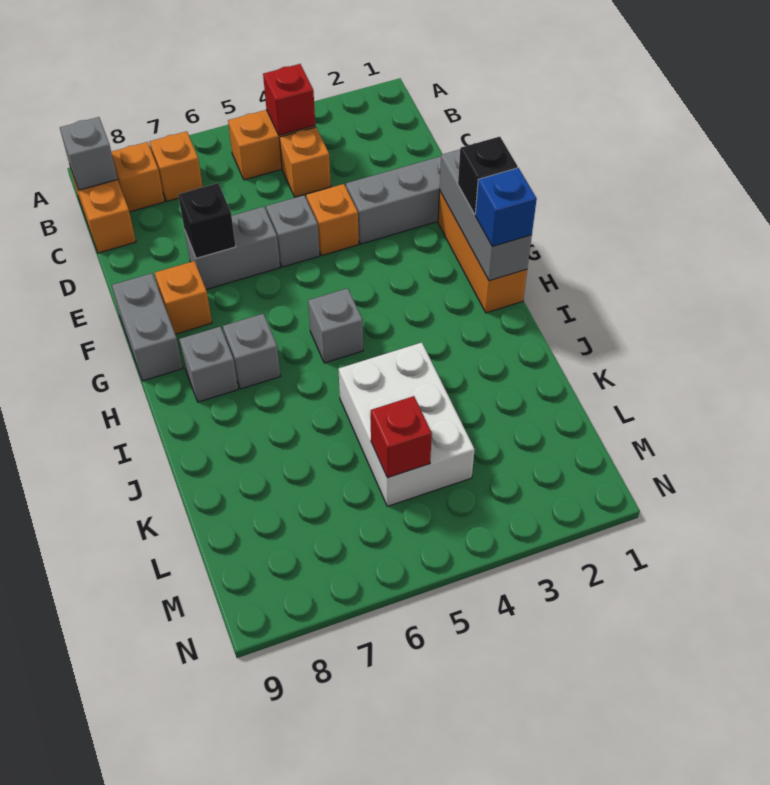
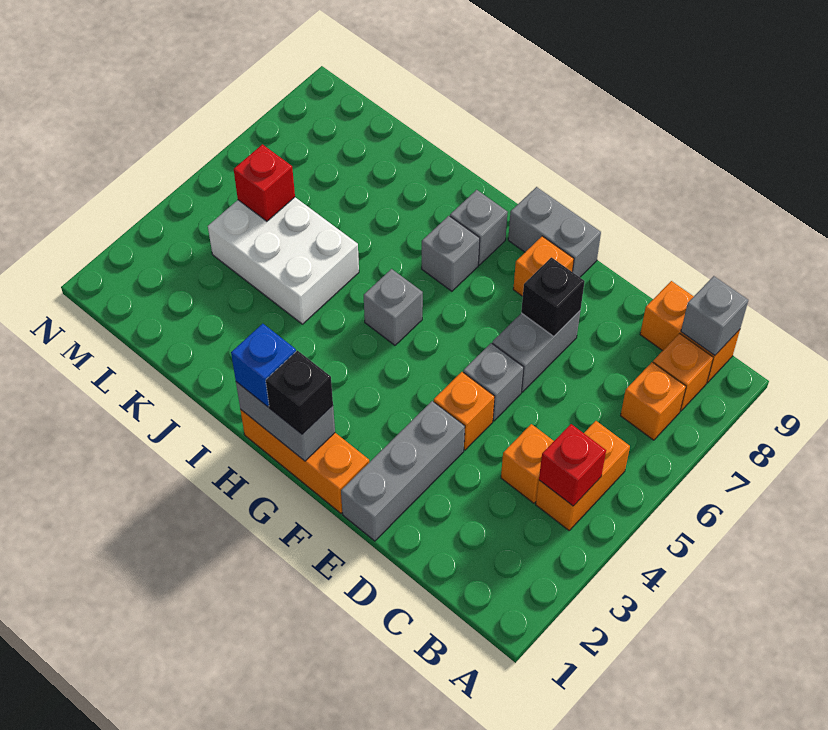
grey 1x3 brick [440,150,532,281] -> grey 1x2 brick [236,382,335,461]

